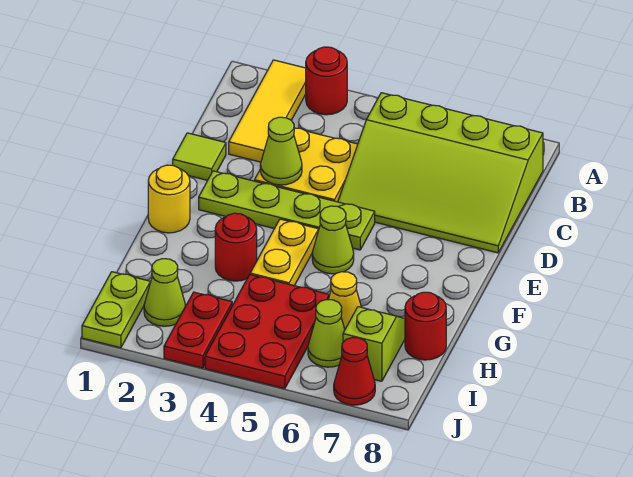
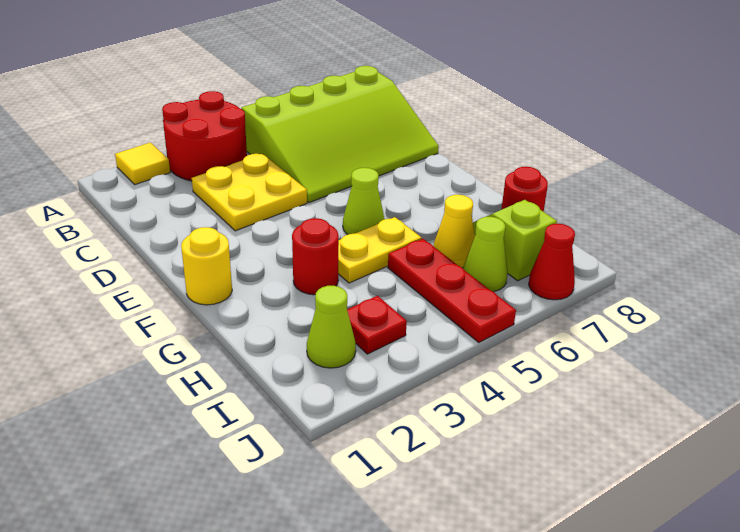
yellow 1x3 tile [229,60,306,162] -> yellow 1x1 tile [115,143,170,185]
red 1x1 round brick [306,47,347,115] -> red 2x2 round brick [162,91,247,181]
lime 1x1 tile [173,133,226,180] -> none
lime 1x1 cone [260,117,302,185] -> none
lime 1x4 plate [199,171,375,250] -> none
yellow 1x2 plate [250,219,319,286] -> yellow 1x2 plate turned to [338,217,422,283]
red 2x3 plate [205,275,329,389] -> red 1x3 plate [388,239,516,342]
lime 1x2 plate [82,272,151,348] -> none
red 1x2 plate [164,292,232,368] -> red 1x1 plate [347,296,407,354]

